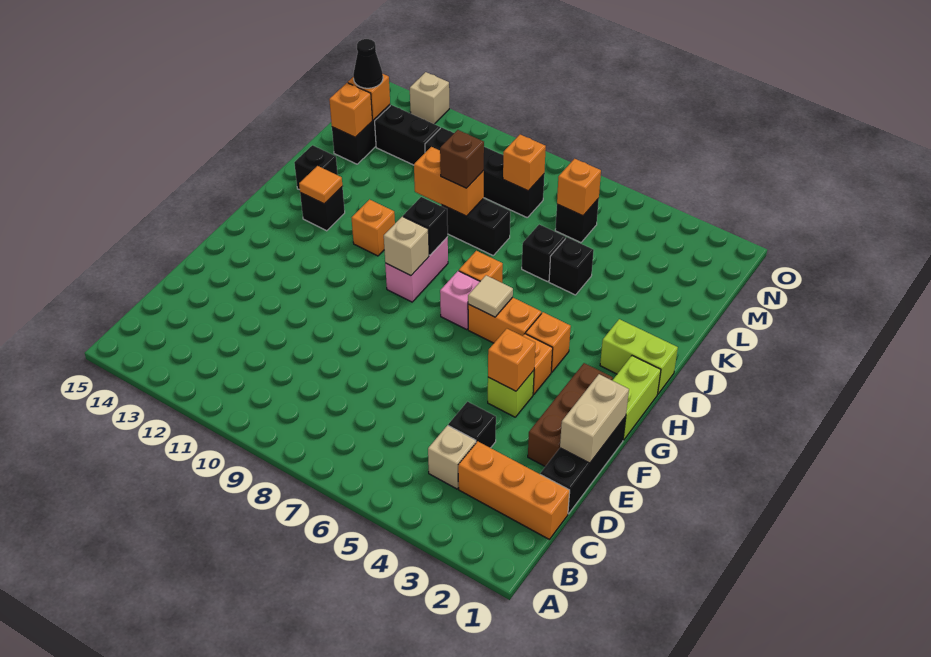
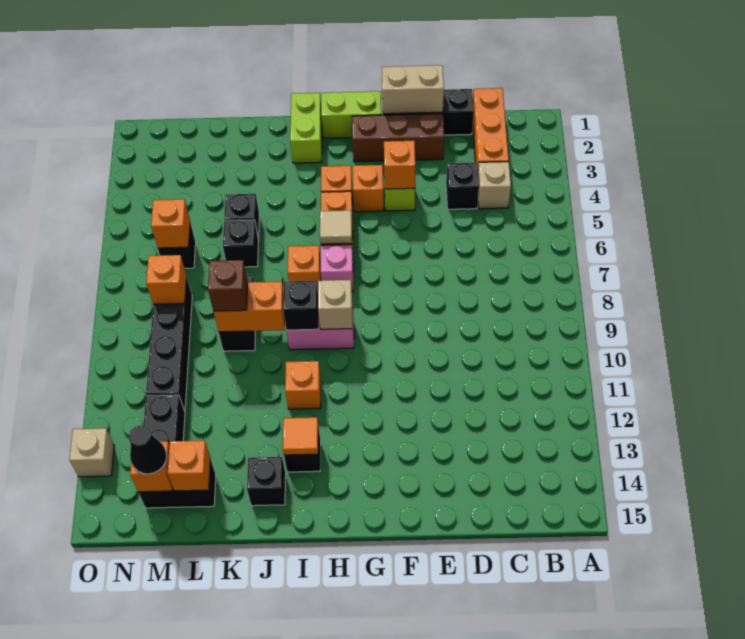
orange 1x2 brick [414,147,484,216] -> orange 1x2 brick turned to [214,281,285,332]

